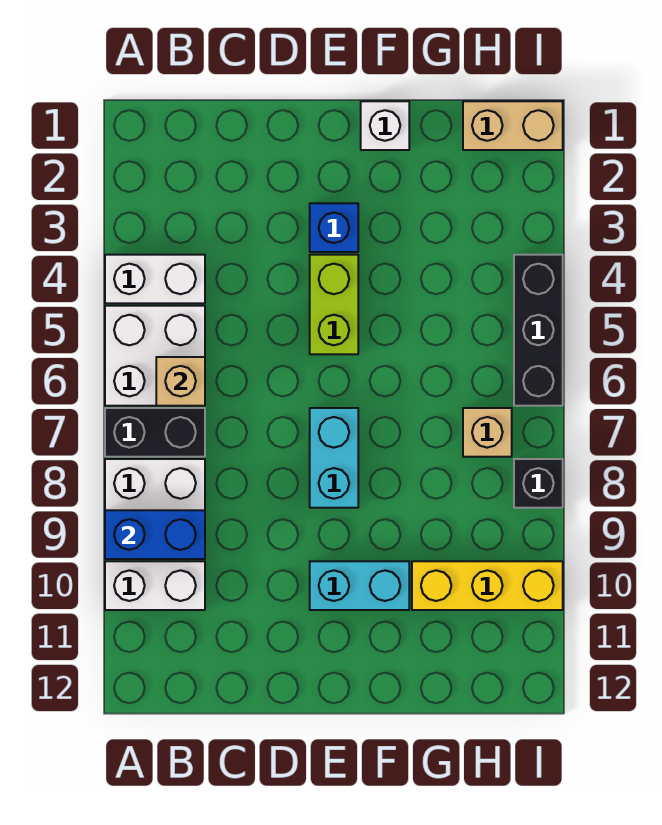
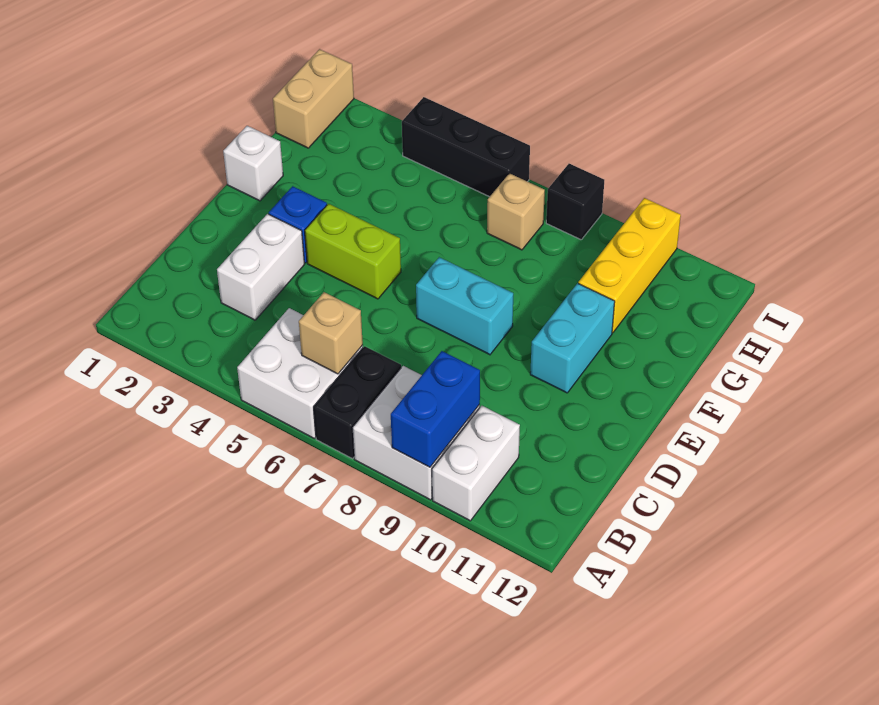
white 1x2 brick [105,255,205,303] -> white 1x2 brick moved to [217,214,305,320]

